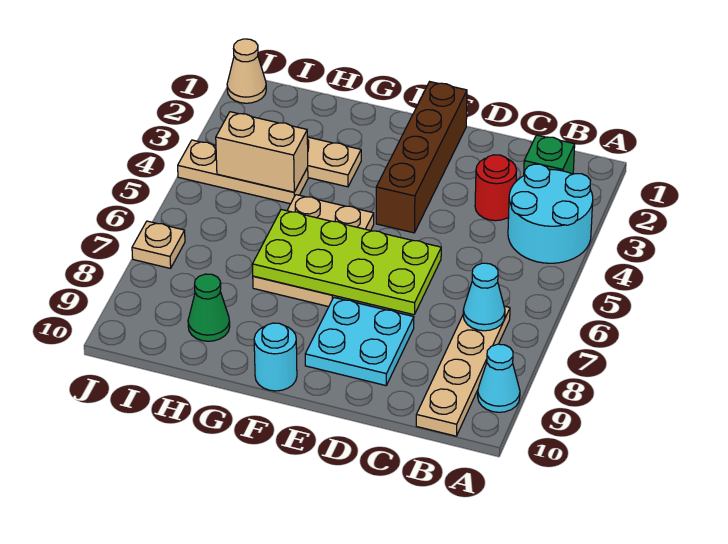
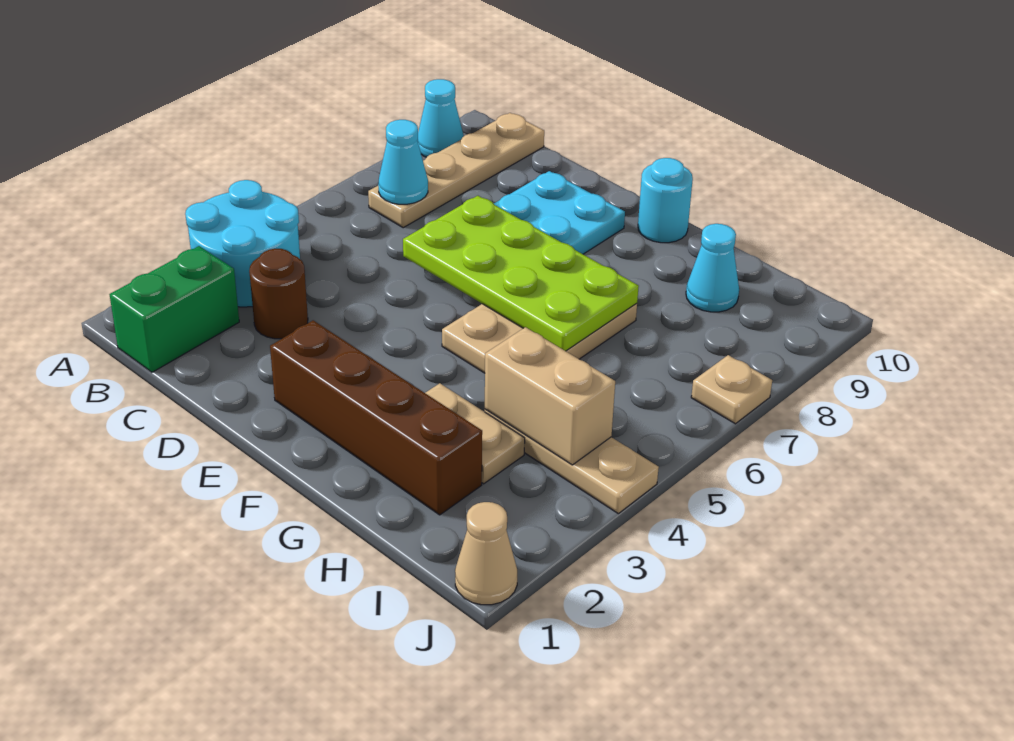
green 1x1 brick [524,135,575,175] -> green 1x2 brick [109,246,239,372]
red 1x1 round brick [475,155,517,221] -> brown 1x1 round brick [249,249,308,339]
brown 1x4 brick [376,82,467,233] -> brown 1x4 brick turned to [270,320,482,515]
green 1x1 cone [188,274,230,341] -> cyan 1x1 cone [686,224,739,312]

